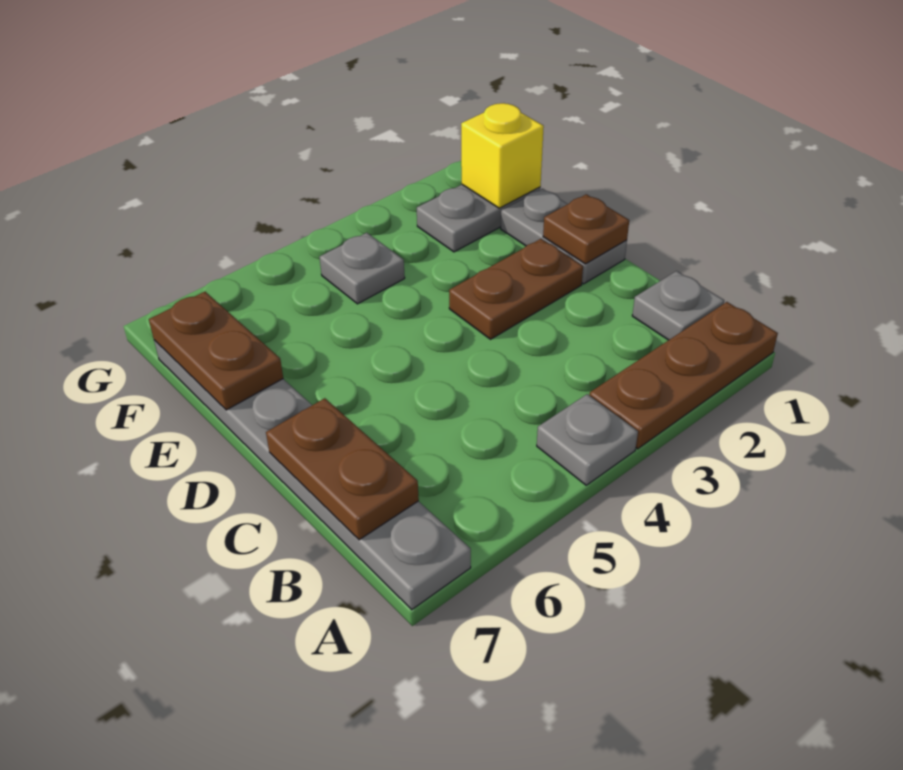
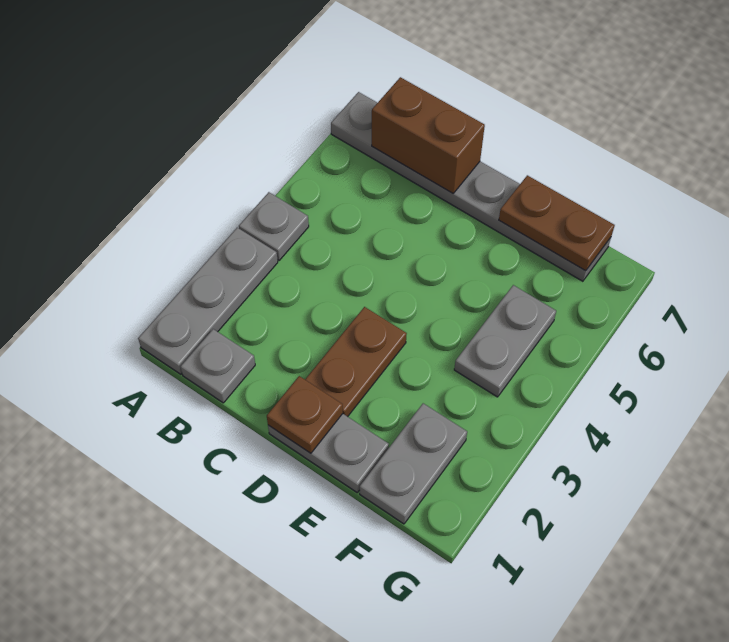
brown 1x3 plate [589,302,778,449] -> grey 1x3 plate [138,228,278,374]
brown 1x2 plate [266,398,419,540] -> brown 1x2 brick [372,77,485,193]
yellow 1x1 brick [461,103,544,208] -> none
grey 1x1 plate [320,233,405,304] -> grey 1x2 plate [454,285,556,397]

